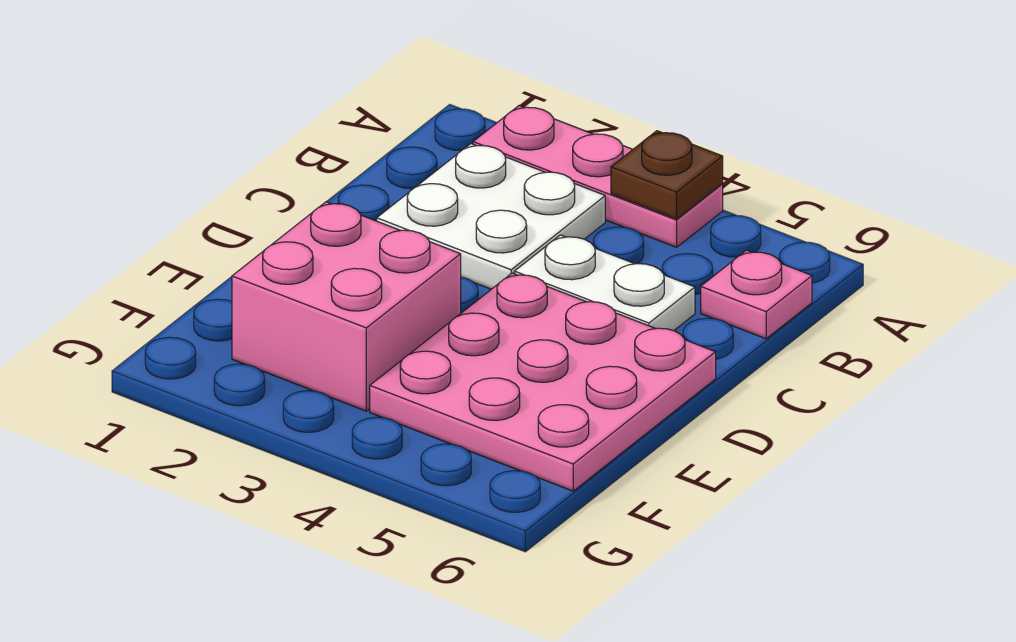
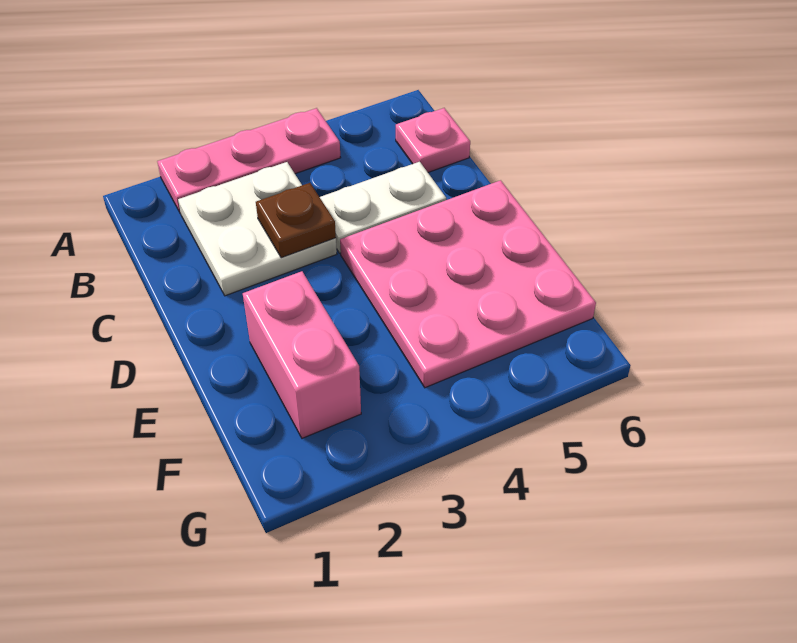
brown 1x1 plate [611,131,723,219] -> brown 1x1 plate moved to [256,183,336,258]
pink 2x2 brick [232,202,461,411] -> pink 1x2 brick [243,271,361,438]

